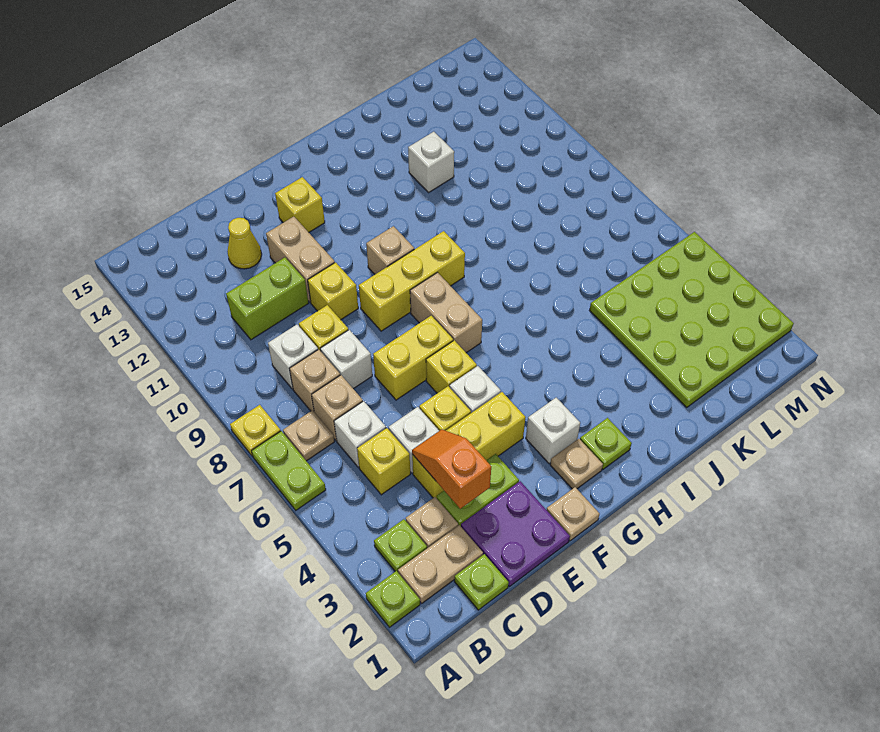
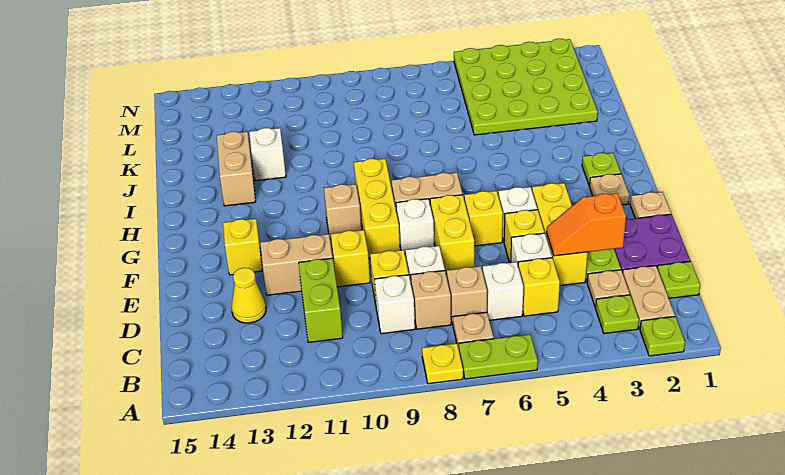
white 1x1 brick [526,398,580,464] -> white 1x1 brick moved to [396,199,434,254]
none -> tan 1x2 brick [217,132,256,206]

